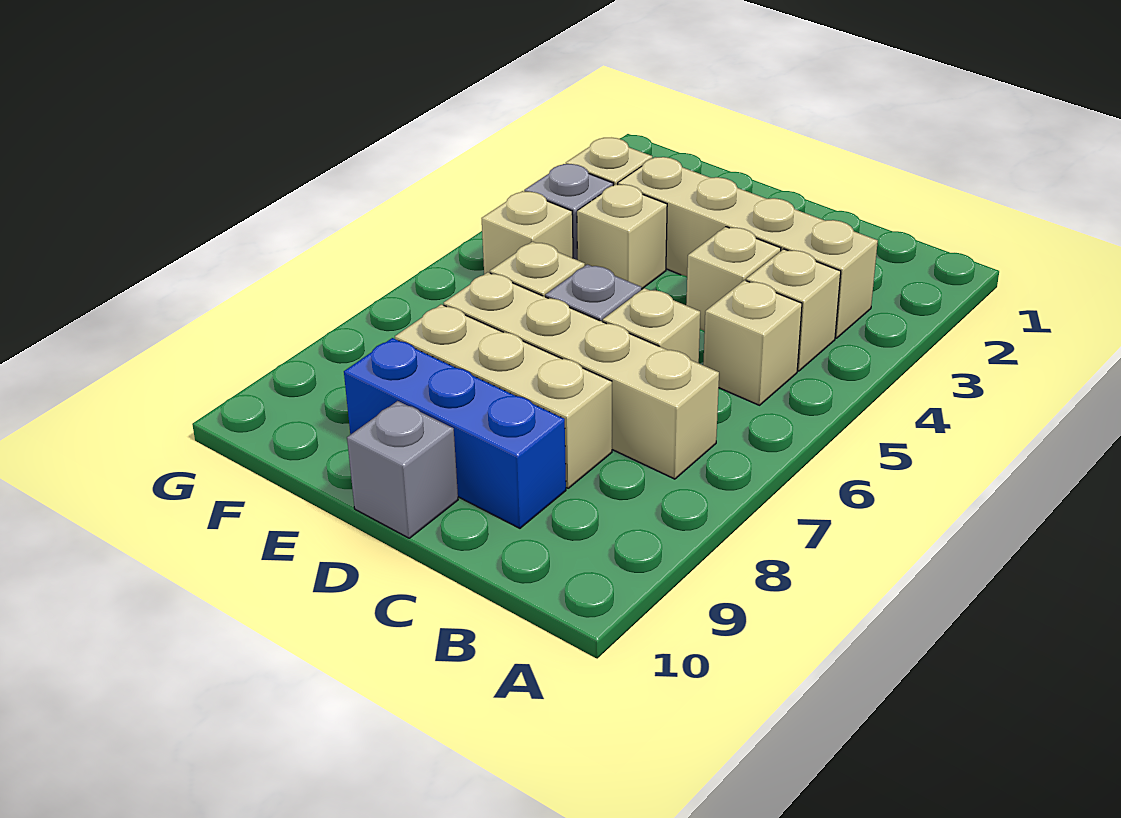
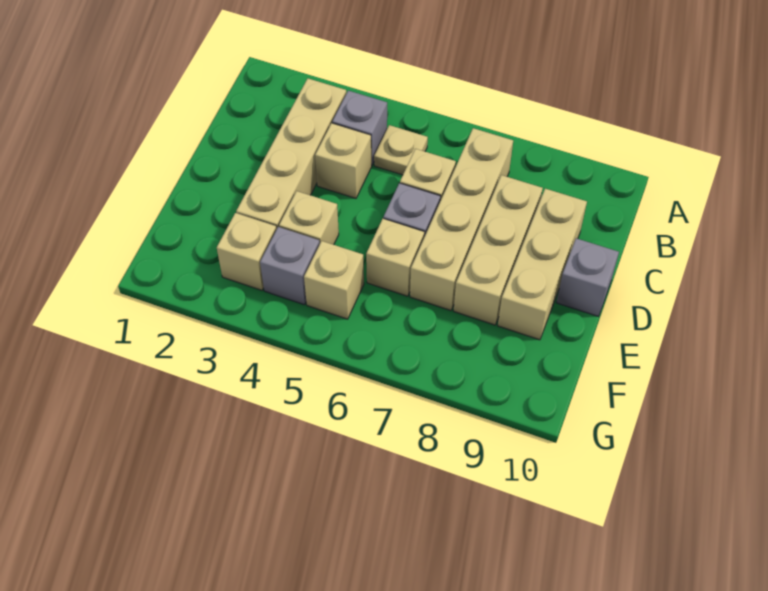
tan 1x1 brick [746,249,841,371] -> grey 1x1 brick [332,91,387,165]
tan 1x1 brick [703,280,802,405] -> tan 1x1 plate [374,125,428,175]
blue 1x3 brick [344,338,566,528] -> tan 1x3 brick [498,189,587,340]

